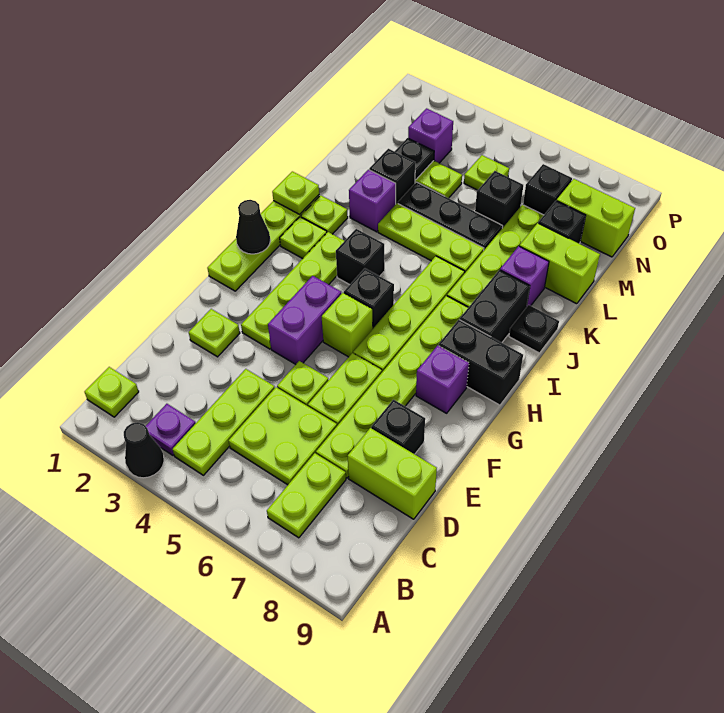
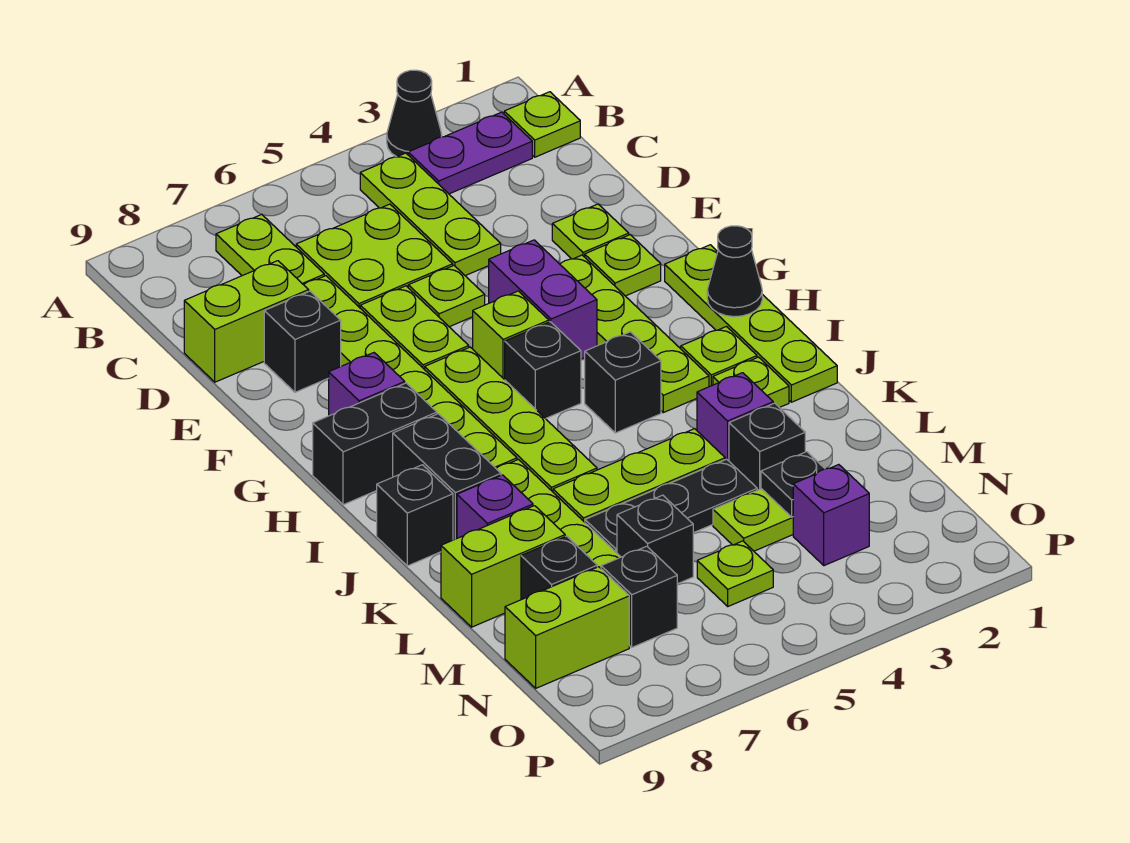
purple 1x1 plate [146,404,196,455] -> purple 1x2 plate [408,112,532,194]
lime 1x1 plate [272,171,319,214] -> lime 1x1 plate moved to [585,235,661,296]
black 1x1 plate [509,305,559,353] -> black 1x1 brick [377,465,453,566]

